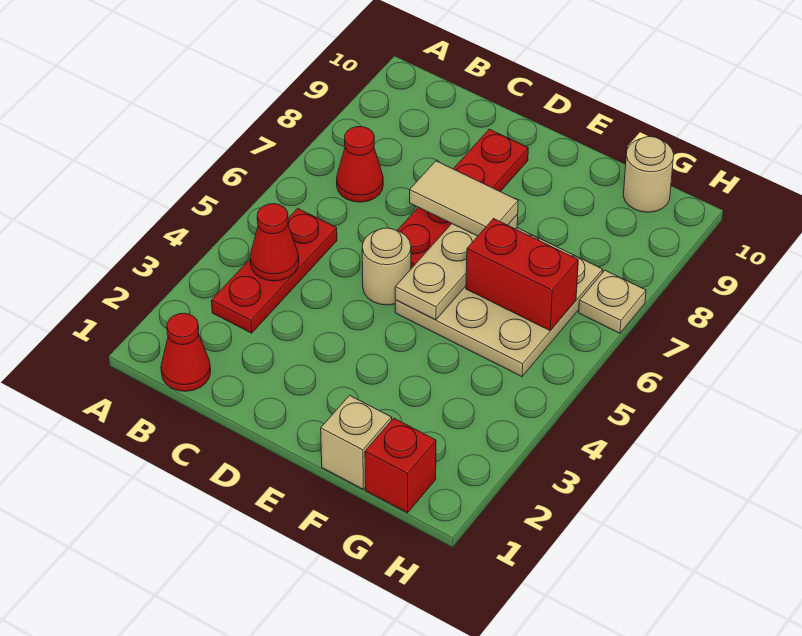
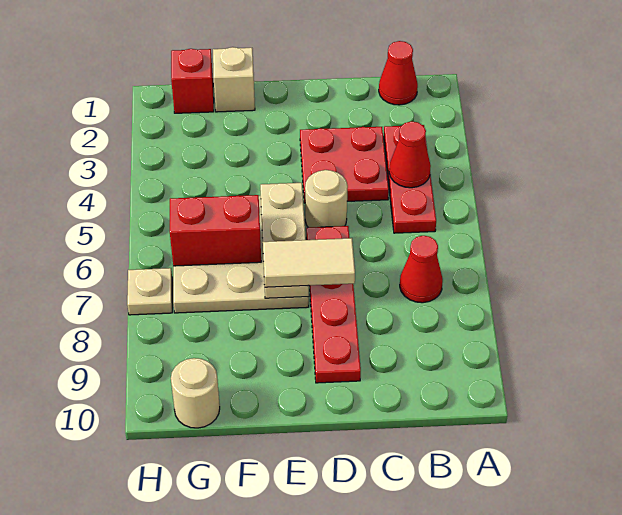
none -> red 2x2 plate [300,127,389,203]

